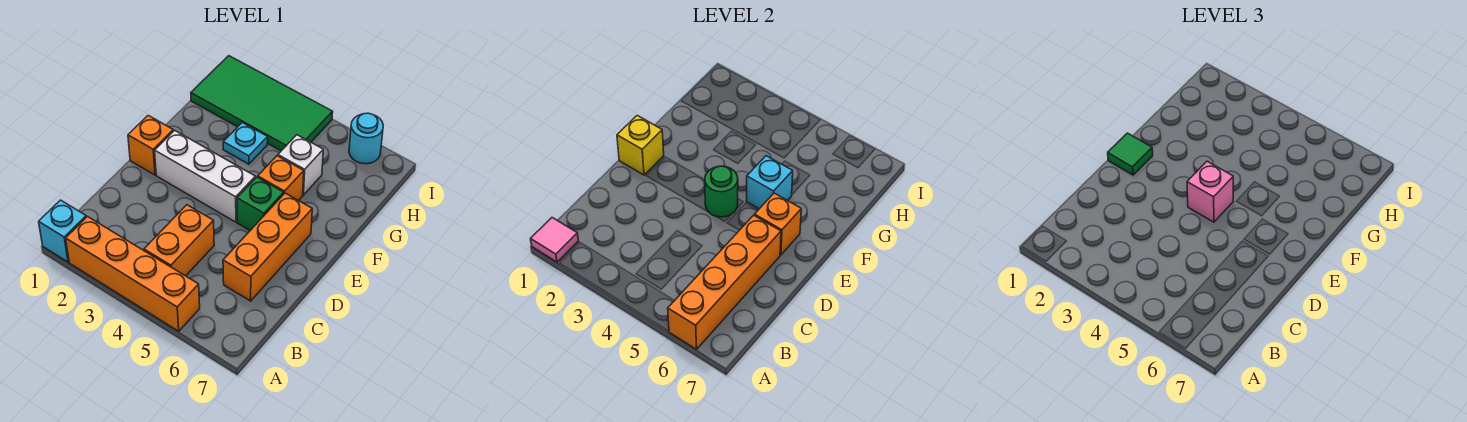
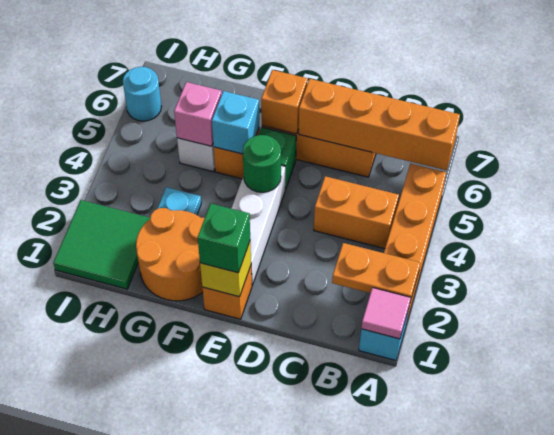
none -> orange 1x2 plate [332,243,420,301]
green 1x1 tile [1108,133,1153,175] -> green 1x1 brick [198,204,250,273]
pink 1x1 brick [1187,161,1233,222] -> pink 1x1 brick moved to [174,82,222,146]
none -> orange 2x2 round brick [136,208,205,301]
green 2x4 tile [191,56,333,151] -> green 2x2 tile [53,200,150,289]

